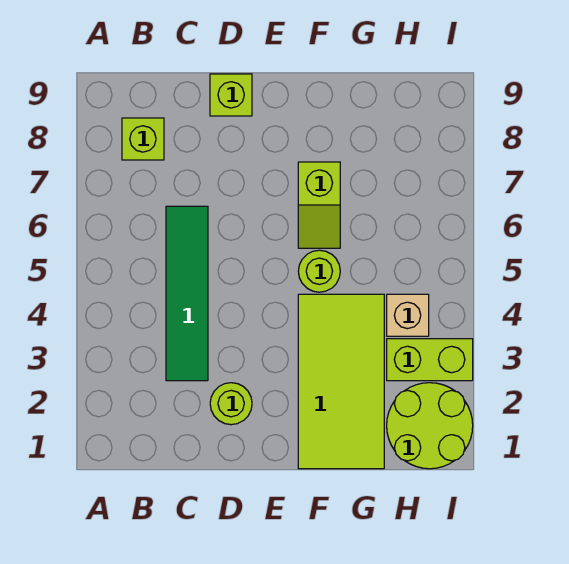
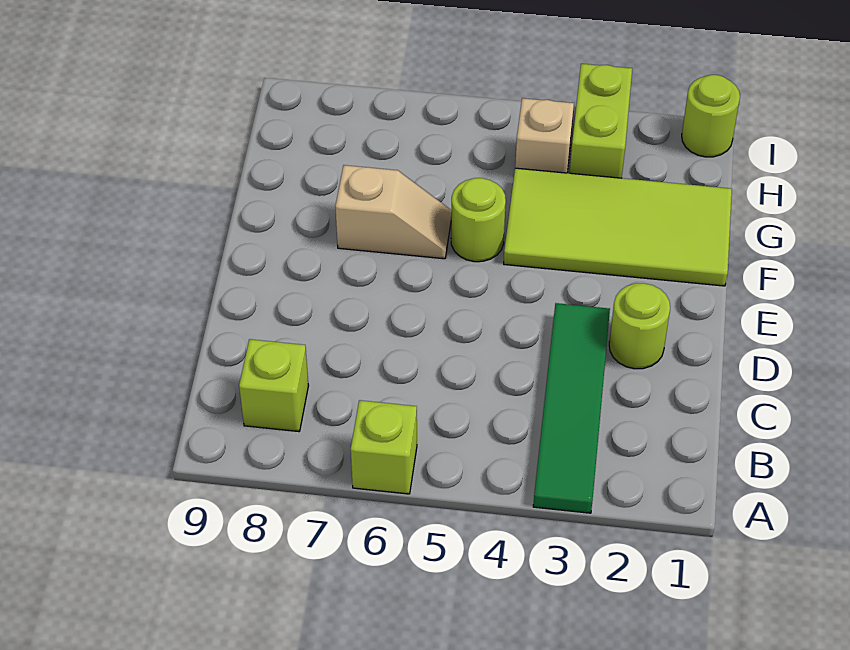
green 1x4 tile [166,206,208,381] -> green 1x4 tile turned to [533,303,610,513]
lime 1x1 brick [210,74,252,116] -> lime 1x1 brick moved to [351,400,417,494]
lime 1x2 slope [298,162,340,248] -> tan 1x2 slope [335,165,452,259]
lime 2x2 round brick [387,383,473,469] -> lime 1x1 round brick [682,75,740,157]

